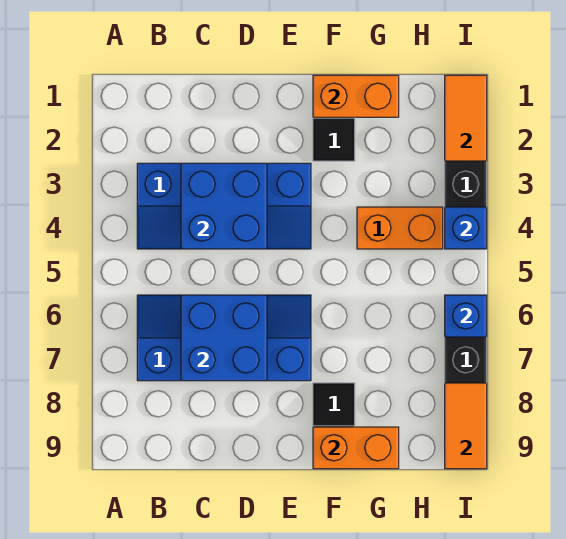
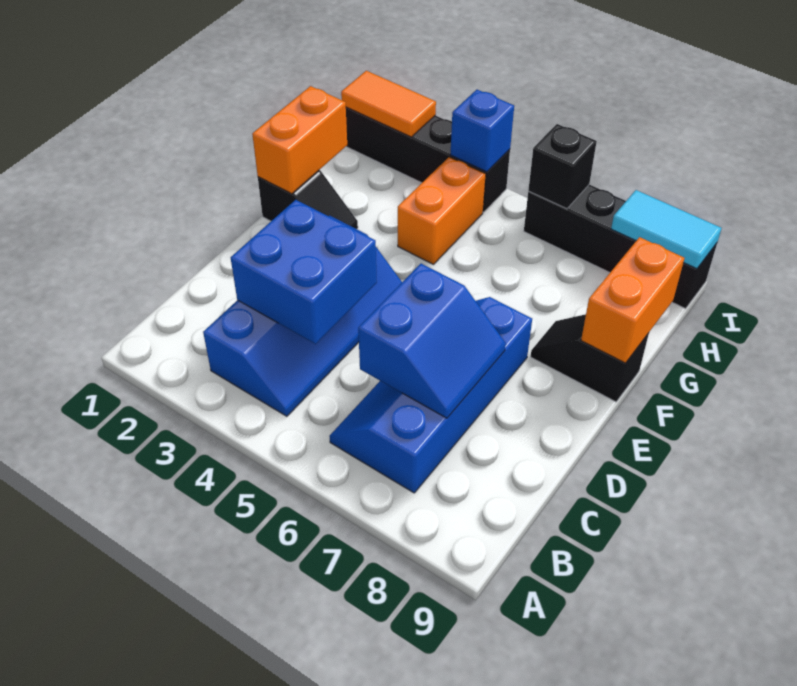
blue 2x2 brick [181,295,267,381] -> blue 2x2 slope [358,264,506,418]
blue 1x1 brick [445,295,487,337] -> black 1x1 brick [528,124,597,209]
orange 1x2 tile [445,383,487,469] -> cyan 1x2 tile [611,190,721,269]

